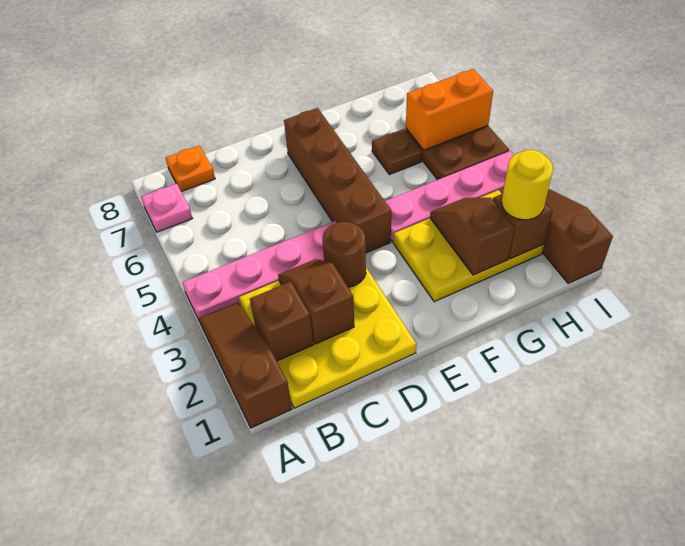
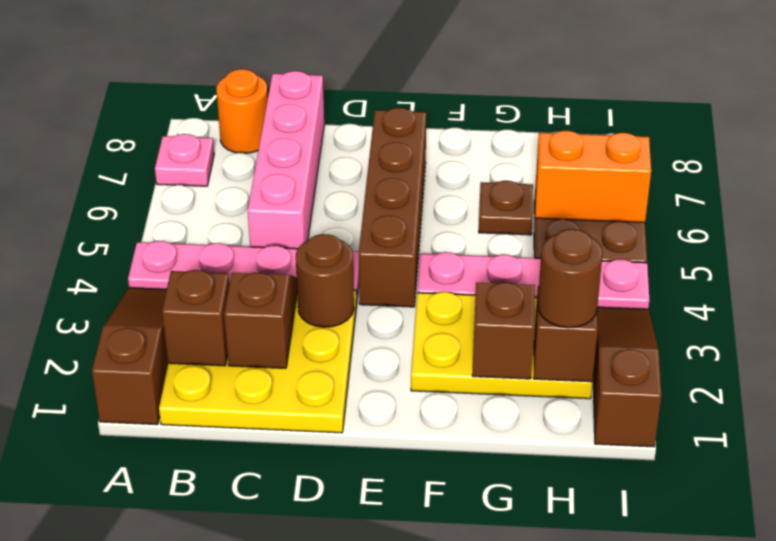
orange 1x1 plate [166,145,215,192] -> orange 1x1 round brick [216,69,268,153]
none -> pink 1x4 brick [248,71,324,249]
yellow 1x1 round brick [502,150,553,220] -> brown 1x1 round brick [538,229,603,328]

